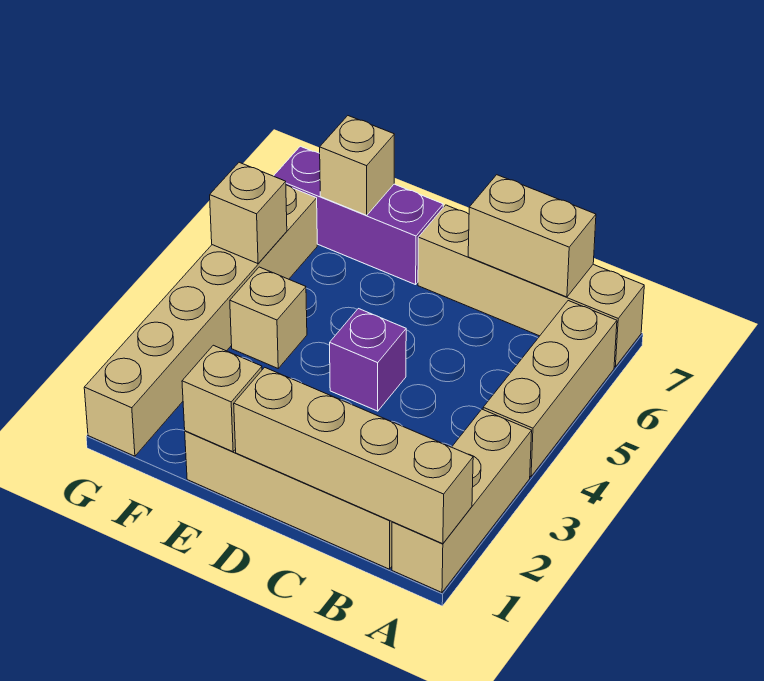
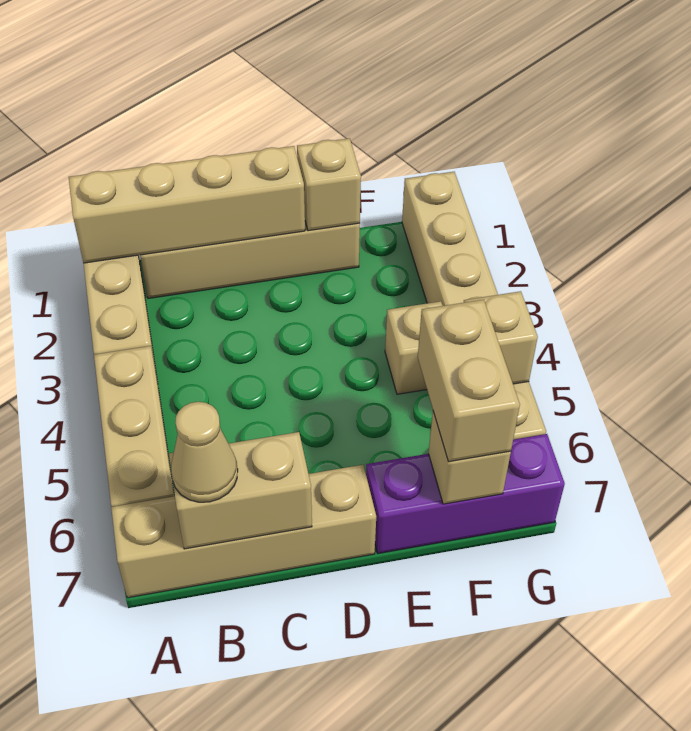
none -> tan 1x1 cone [171,402,238,502]
purple 1x1 brick [330,309,406,411] -> none
none -> tan 1x2 brick [418,300,520,462]

